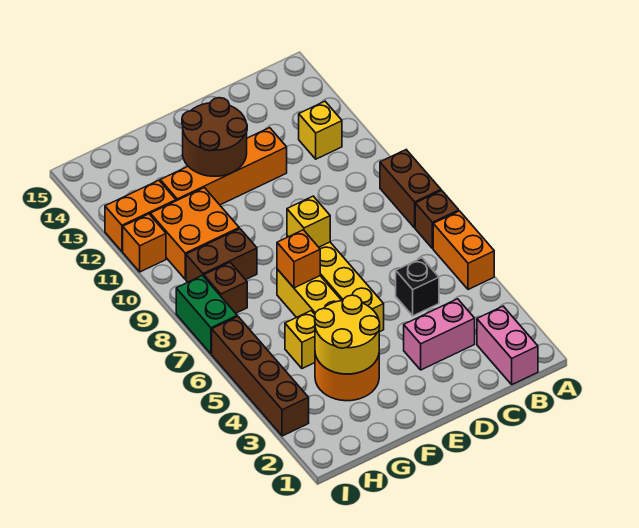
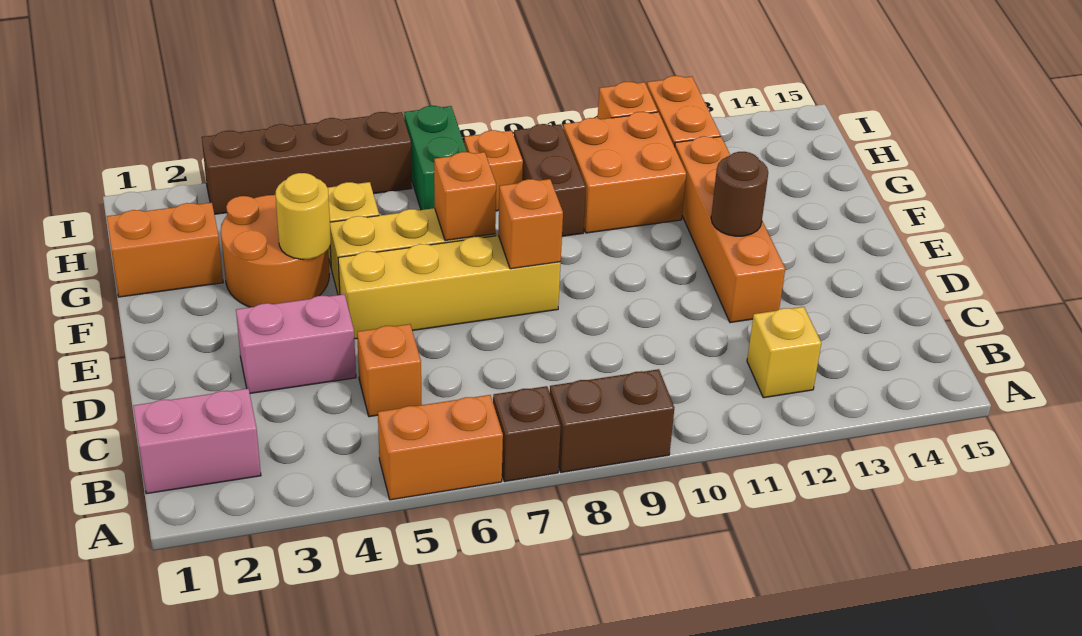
pink 1x2 brick [404,299,475,370] -> pink 1x2 brick turned to [236,294,356,393]
black 1x1 brick [396,258,439,316] -> orange 1x1 brick [357,324,422,417]
yellow 1x1 brick [287,196,330,247] -> orange 1x1 brick [498,179,563,269]
brown 2x2 round brick [182,98,247,176] -> brown 1x1 round brick [711,152,768,236]
yellow 2x2 round brick [315,295,380,374] -> yellow 1x1 round brick [276,173,331,259]
none -> orange 1x2 brick [107,202,223,297]
brown 1x1 brick [204,263,247,313] -> orange 1x1 brick [464,130,523,211]
green 1x2 brick [176,276,237,354] -> green 1x2 brick turned to [404,106,467,210]

